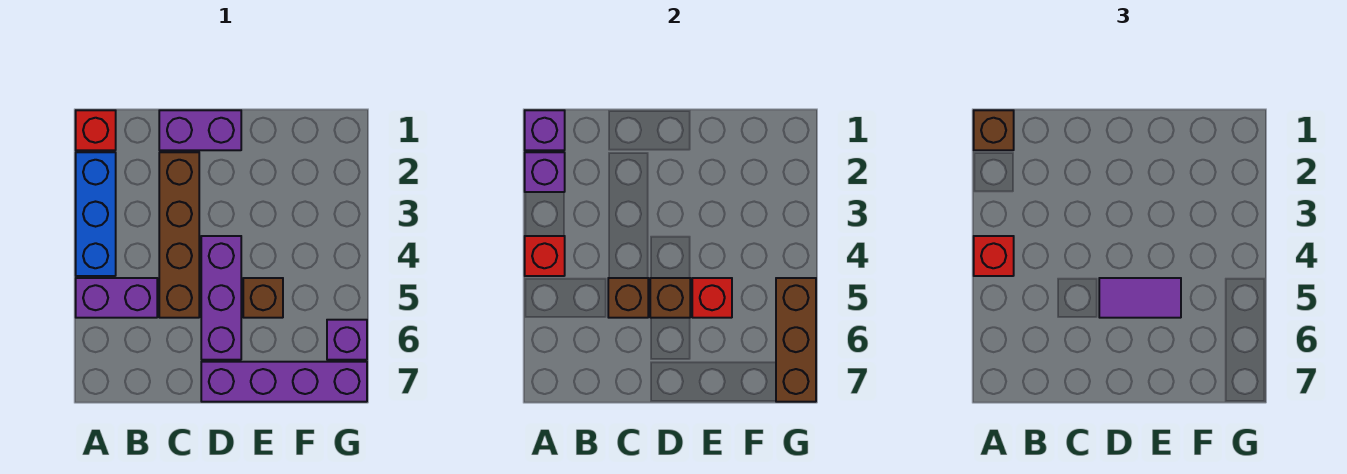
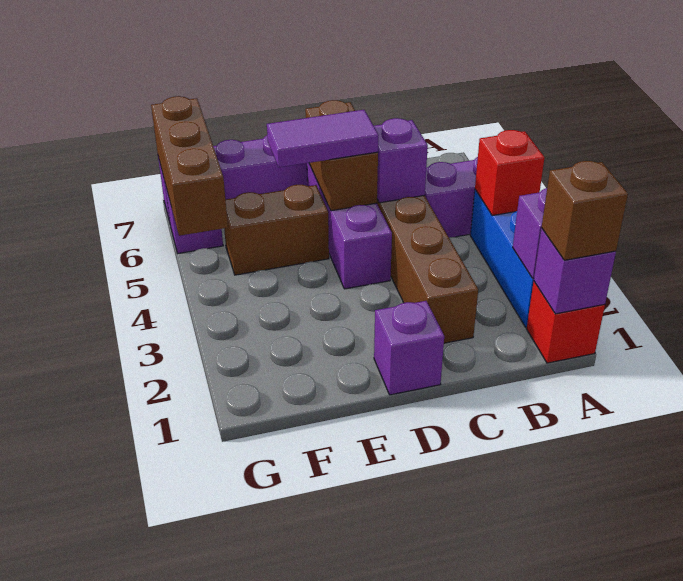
red 1x1 brick [974,236,1014,276] -> none
purple 1x2 brick [159,110,241,150] -> purple 1x1 brick [374,301,444,395]
brown 1x1 brick [608,278,648,318] -> purple 1x1 brick [374,118,428,203]
brown 1x1 brick [650,278,690,318] -> brown 1x2 brick [305,100,378,211]
brown 1x1 brick [243,278,283,318] -> brown 1x2 brick [224,185,329,275]
red 1x1 brick [692,278,732,318] -> none

